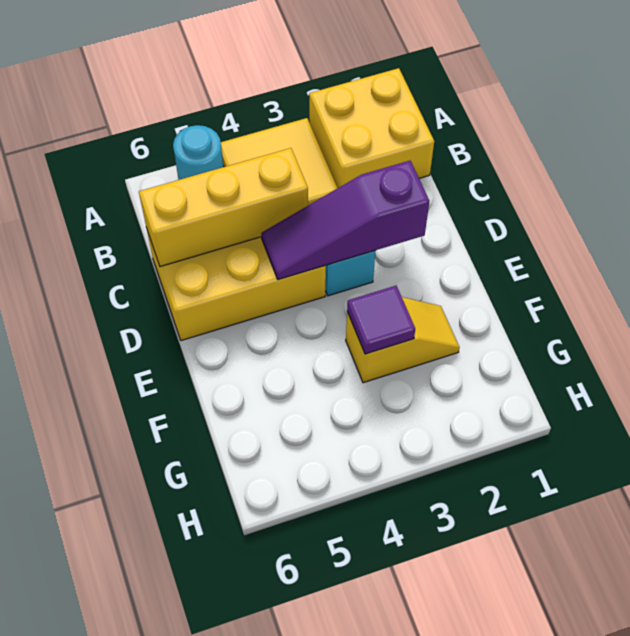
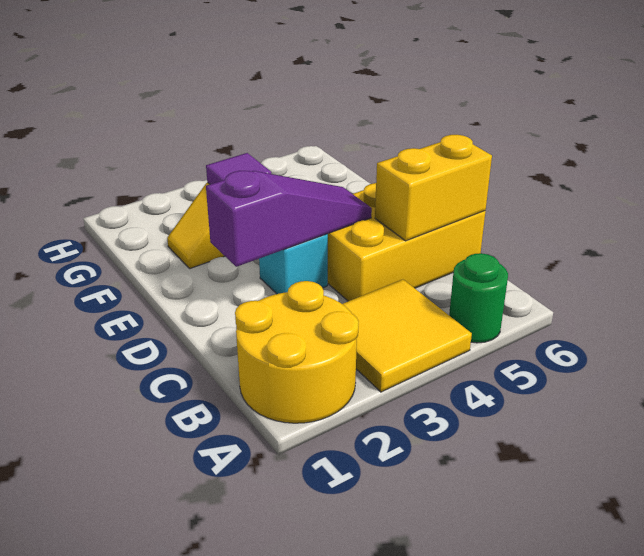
yellow 2x2 brick [309,68,434,188] -> yellow 2x2 round brick [235,281,359,423]
cyan 1x1 round brick [173,125,223,180] -> green 1x1 round brick [449,253,508,343]
yellow 1x3 brick [139,148,308,267] -> yellow 1x2 brick [375,135,492,241]

